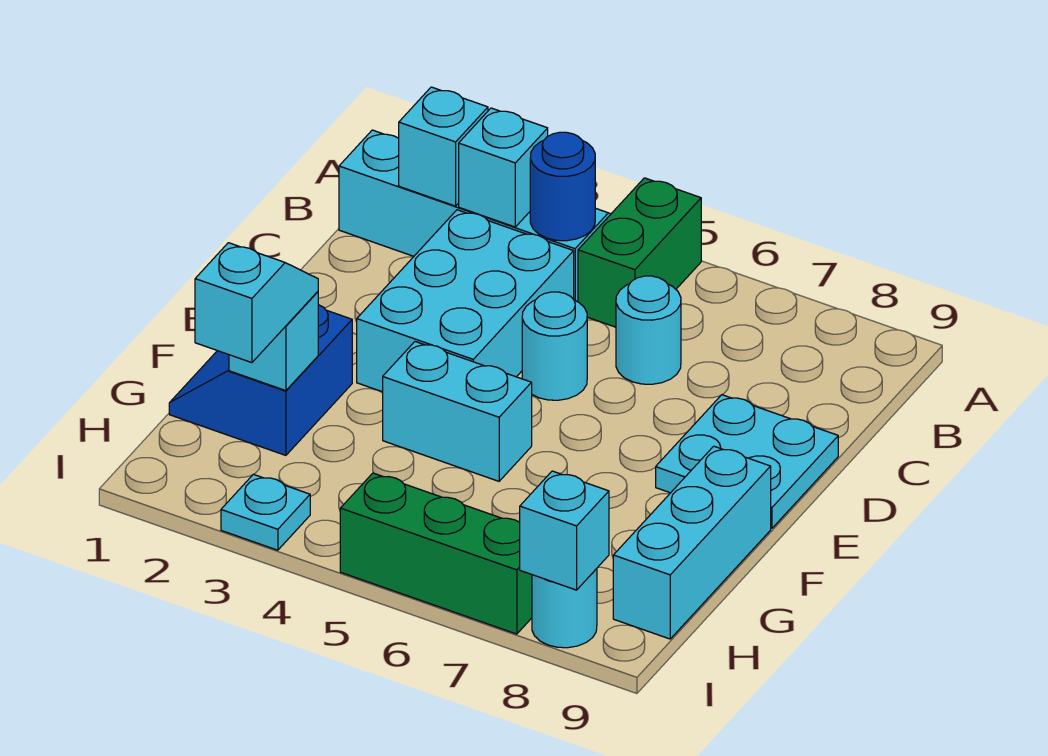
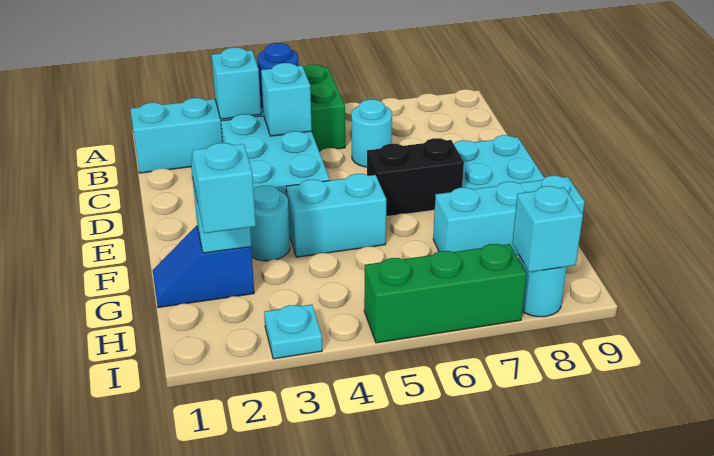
cyan 1x1 brick [399,87,488,206] -> cyan 1x1 brick moved to [261,63,312,136]
cyan 1x1 round brick [522,292,587,400] -> cyan 1x1 round brick moved to [250,186,290,261]
none -> black 1x2 brick [367,138,464,217]
blue 2x2 slope [169,305,352,455] -> blue 1x2 slope [153,226,254,308]
cyan 1x3 brick [613,446,771,639] -> cyan 1x3 brick turned to [433,176,585,255]

